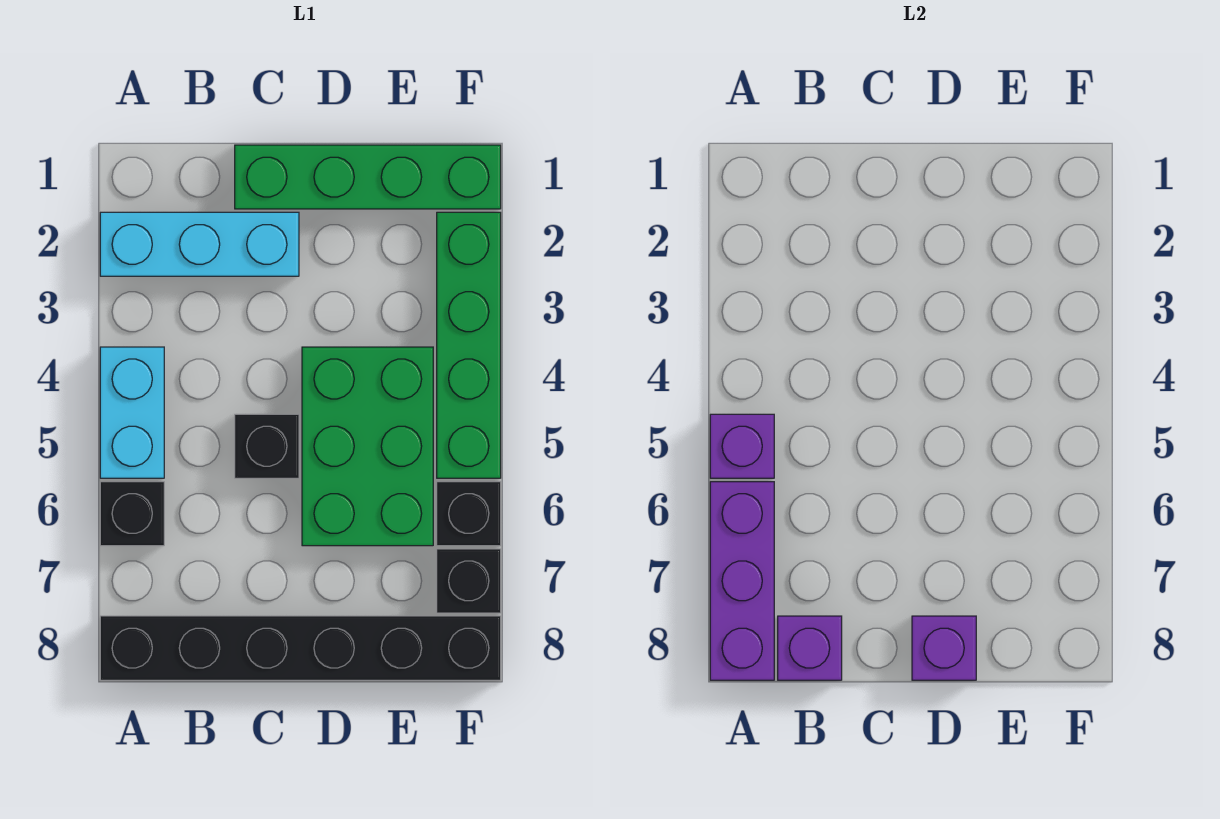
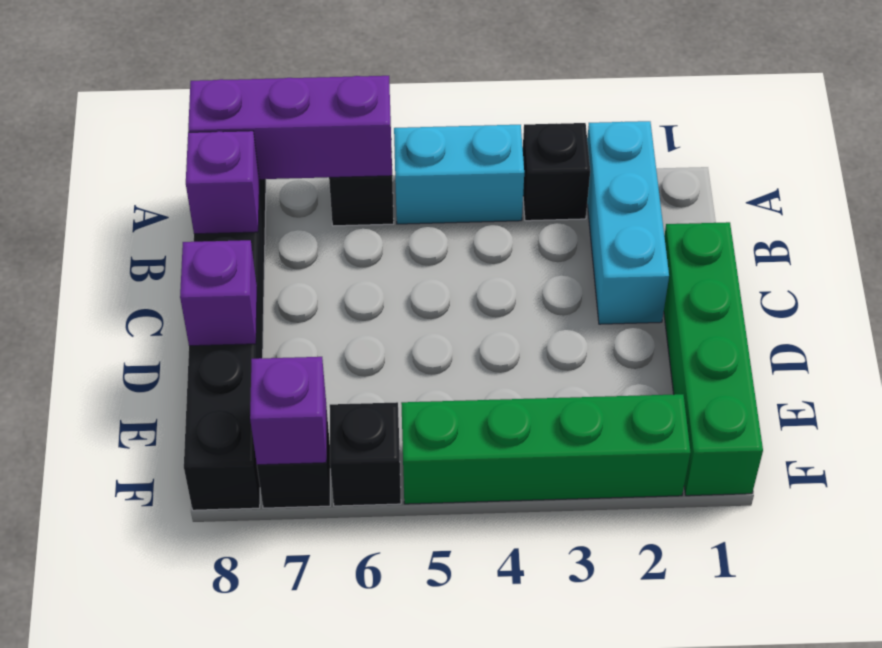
purple 1x1 brick [710,414,774,478] -> purple 1x1 brick moved to [250,357,326,465]
black 1x1 brick [235,414,299,478] -> black 1x1 brick moved to [523,123,590,221]
green 2x3 brick [302,347,433,546] -> none

